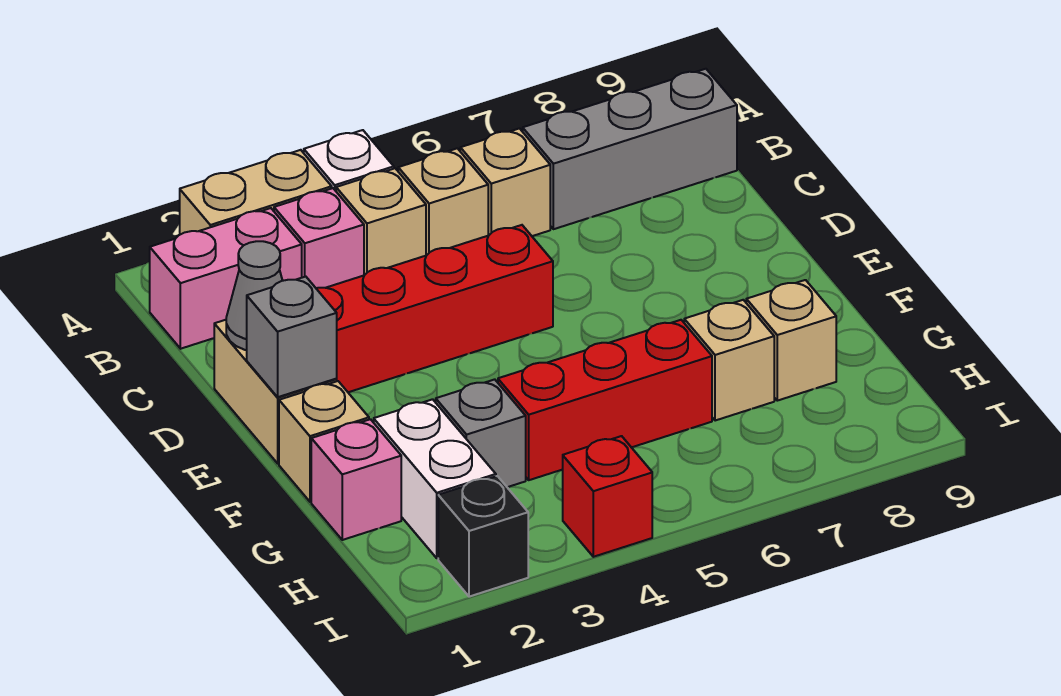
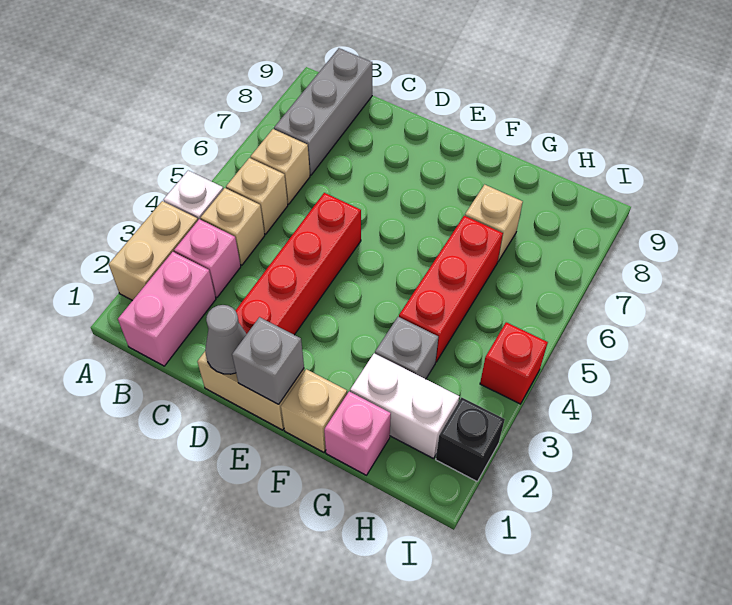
tan 1x1 brick [746,280,836,401] -> none

